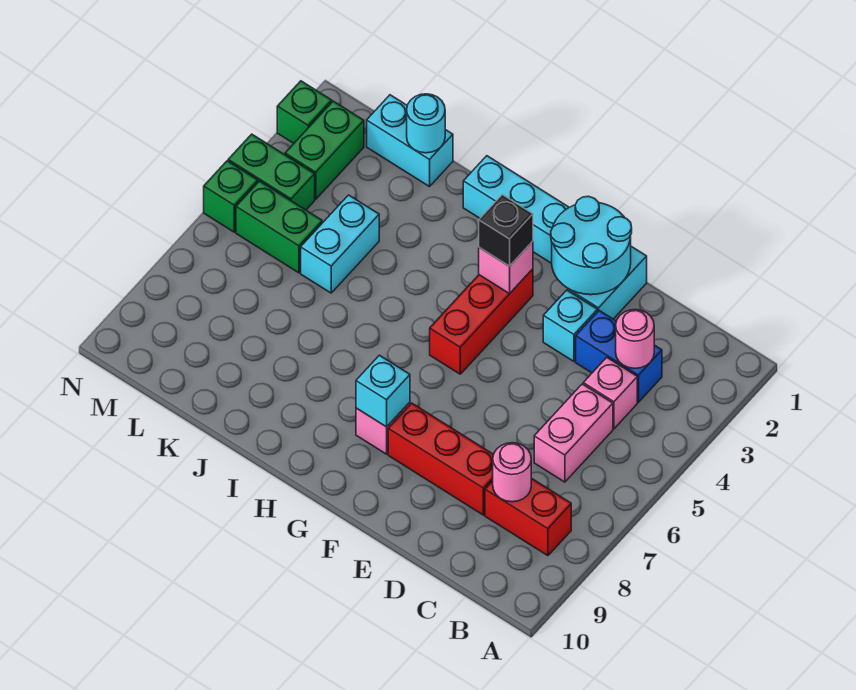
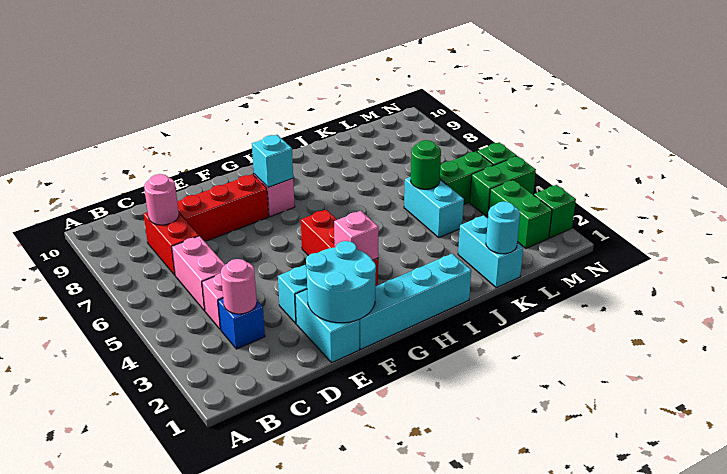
red 1x2 brick [485,478,571,556] -> red 1x2 brick turned to [144,212,199,275]
blue 1x2 brick [576,311,662,402] -> blue 1x1 brick [218,298,265,349]
black 1x1 brick [479,195,533,266] -> none
cyan 1x2 brick [367,95,453,187] -> cyan 1x2 brick turned to [458,215,523,288]
none -> green 1x1 round brick [411,140,441,189]

